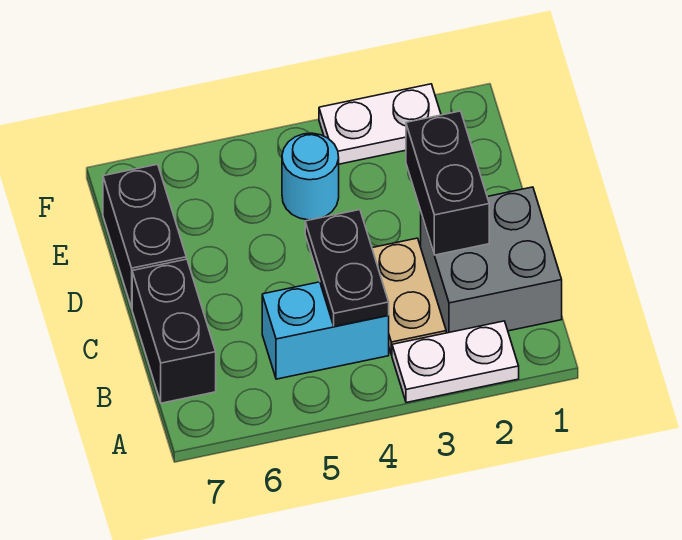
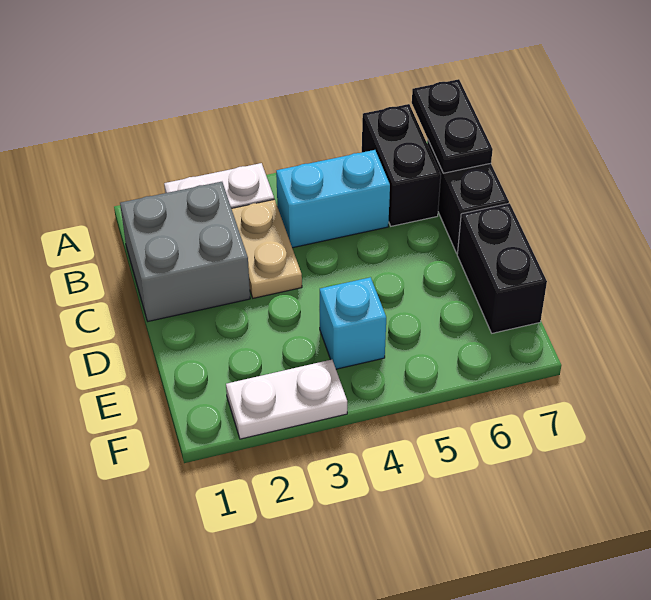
black 1x2 plate [305,210,389,327] -> black 1x2 plate moved to [412,79,493,173]
black 1x2 brick [406,111,489,255] -> black 1x2 brick moved to [362,104,441,226]
cyan 1x1 round brick [282,133,339,220] -> cyan 1x1 brick [320,277,386,369]

